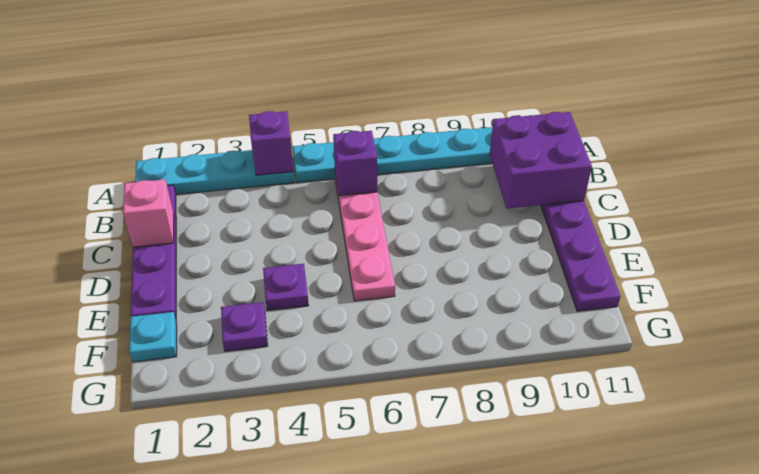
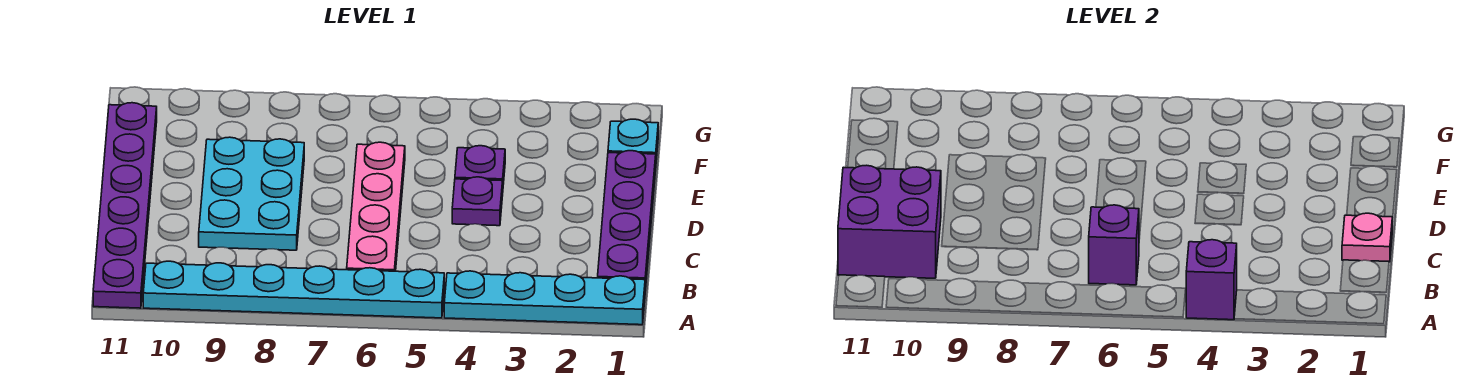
pink 1x1 brick [123,179,174,247] -> pink 1x1 plate [1342,213,1392,262]
none -> cyan 2x3 plate [199,137,304,250]
purple 1x1 plate [221,302,268,351] -> purple 1x1 plate moved to [452,177,503,226]

